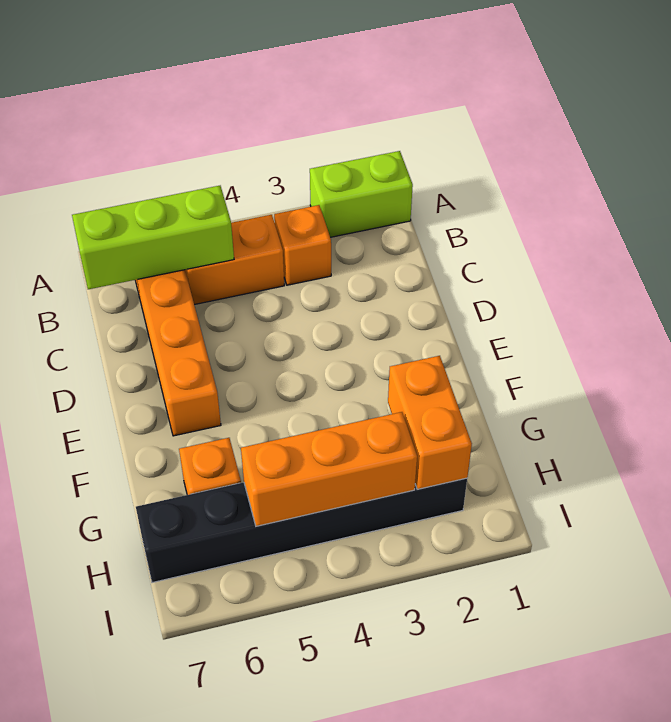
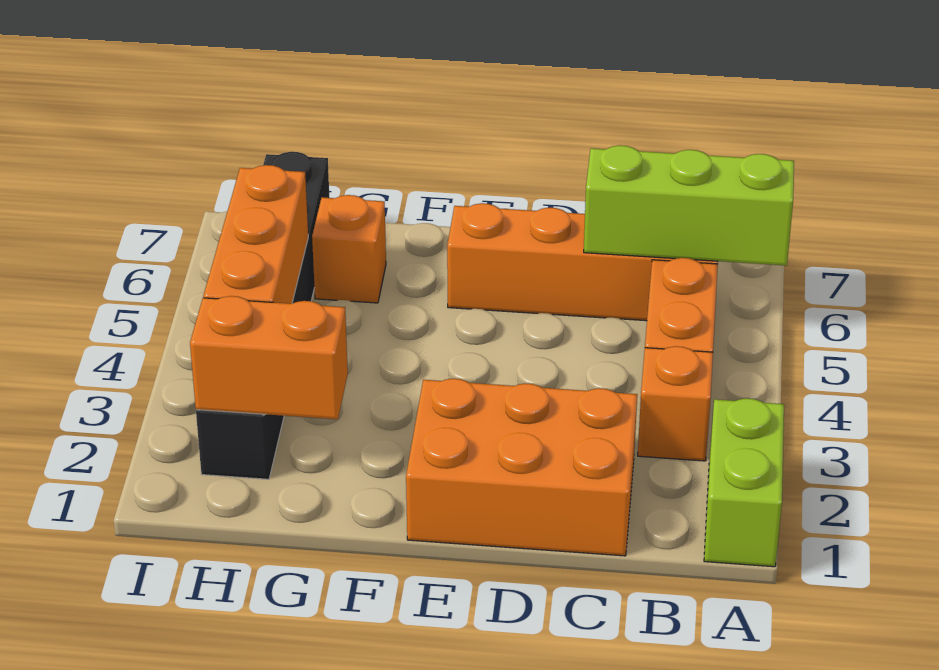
lime 1x3 brick [72,186,234,289] -> lime 1x3 brick turned to [584,145,794,266]
none -> orange 2x3 brick [406,379,637,556]

